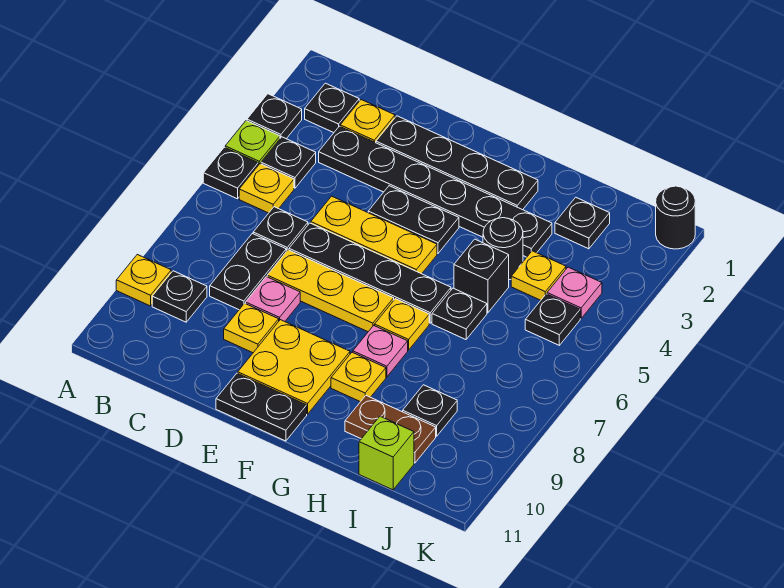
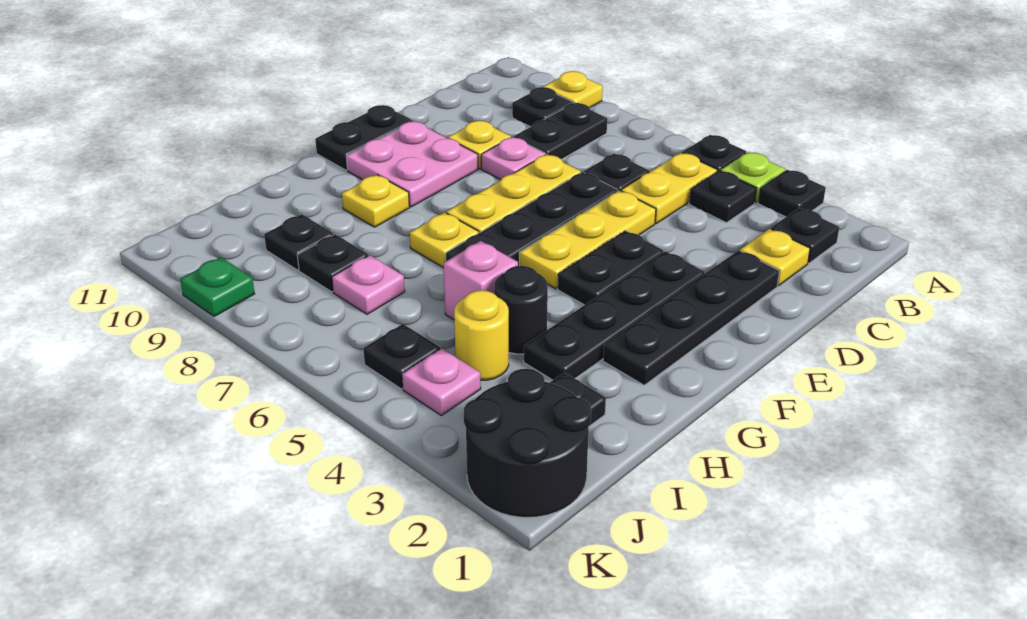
yellow 1x1 plate [239,164,294,213] -> yellow 1x2 plate [621,153,717,223]
black 1x6 plate [319,126,552,257] -> black 1x4 plate [524,251,705,380]
black 1x2 plate [210,233,286,310] -> black 1x2 plate turned to [514,103,607,159]
yellow 2x2 plate [238,320,350,414] -> pink 2x2 plate [346,121,478,207]
pink 1x1 plate [353,326,408,377] -> pink 1x1 plate moved to [332,255,405,314]
black 1x1 brick [454,239,509,313] -> pink 1x1 brick [444,241,518,320]
black 1x1 plate [432,288,487,340] -> black 1x1 plate moved to [297,234,368,292]
brown 1x2 plate [345,396,436,463] -> none
yellow 1x1 plate [511,251,566,300] -> yellow 1x1 round brick [454,290,509,380]
lime 1x1 brick [359,416,414,490] -> none
black 1x1 round brick [656,186,695,249] -> black 2x2 round brick [464,369,591,517]
none -> green 1x1 plate [180,257,255,316]

